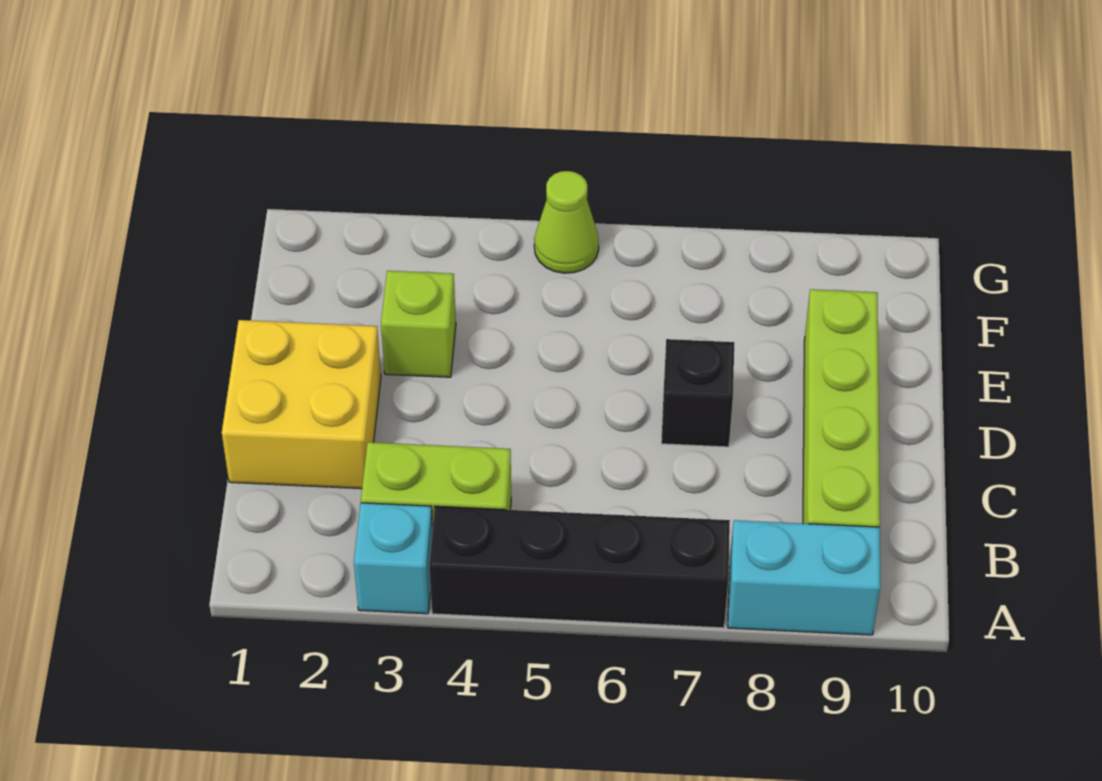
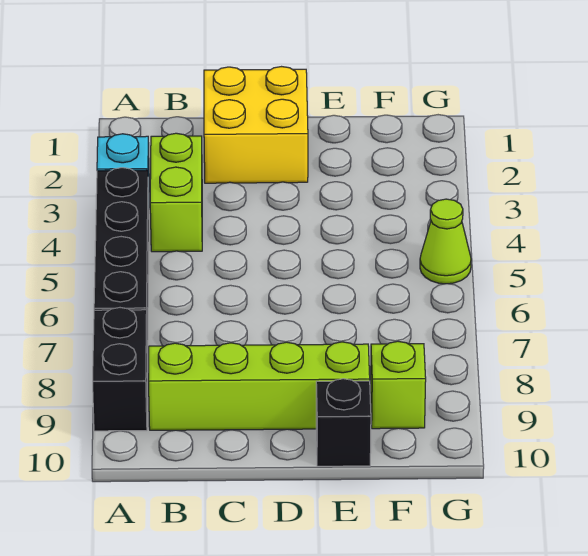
cyan 1x2 brick [728,520,881,635] -> black 1x2 brick [93,308,148,431]
black 1x1 brick [661,339,734,447] -> black 1x1 brick moved to [316,379,371,466]
lime 1x1 brick [381,271,456,377] -> lime 1x1 brick moved to [371,341,426,429]

